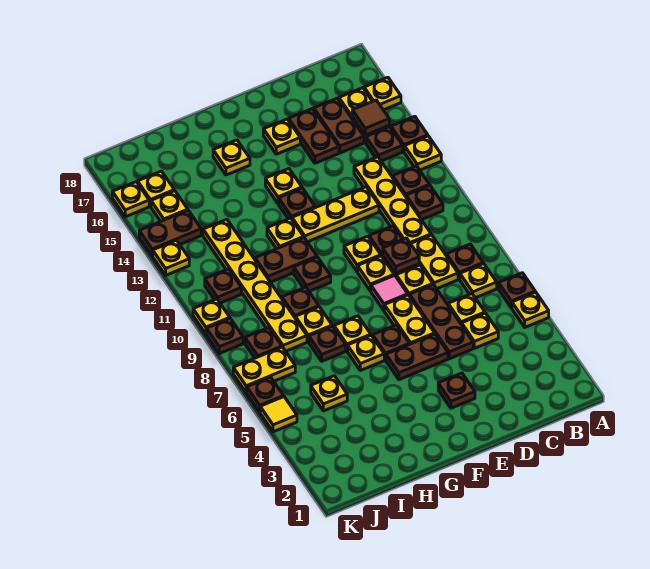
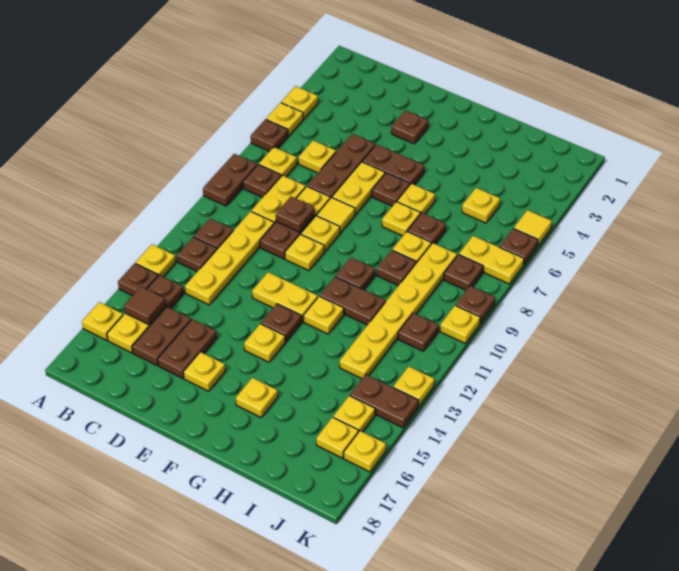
none -> brown 1x2 plate [203,154,257,206]
yellow 1x1 plate [462,313,498,348] -> yellow 1x1 plate moved to [281,86,318,119]
yellow 1x3 plate [292,187,379,242] -> yellow 1x2 plate [252,272,318,322]
pink 1x1 tile [371,275,408,310] -> yellow 1x1 tile [317,197,355,233]

